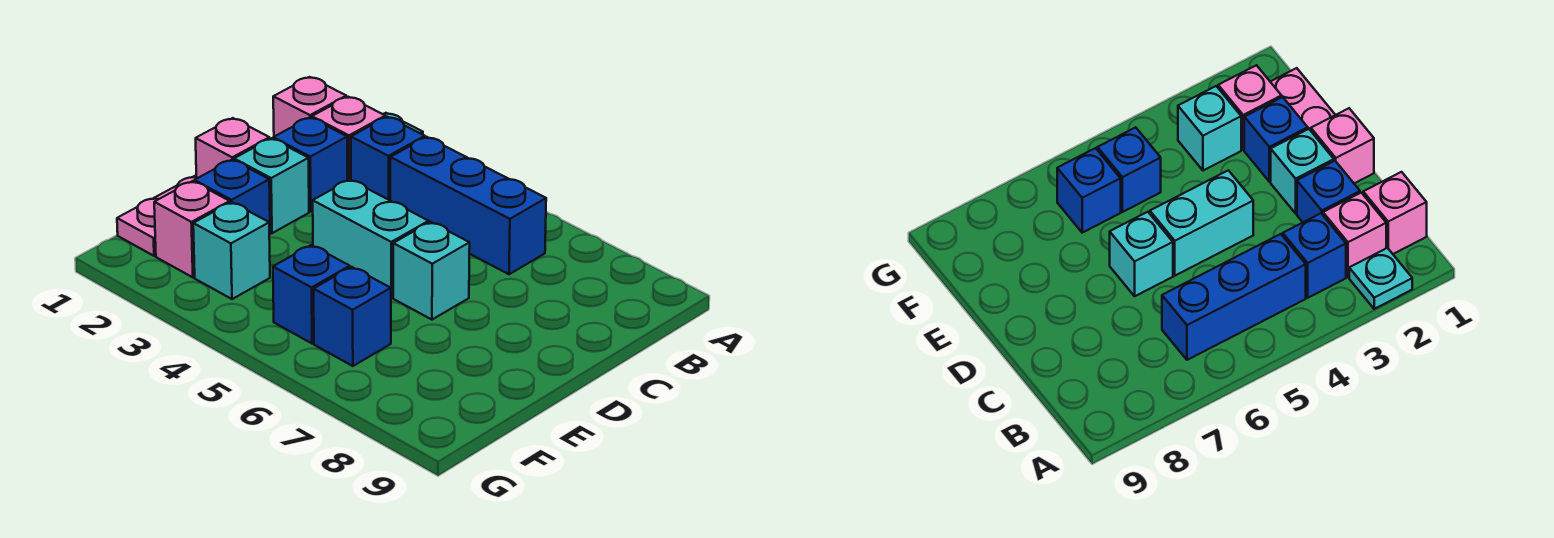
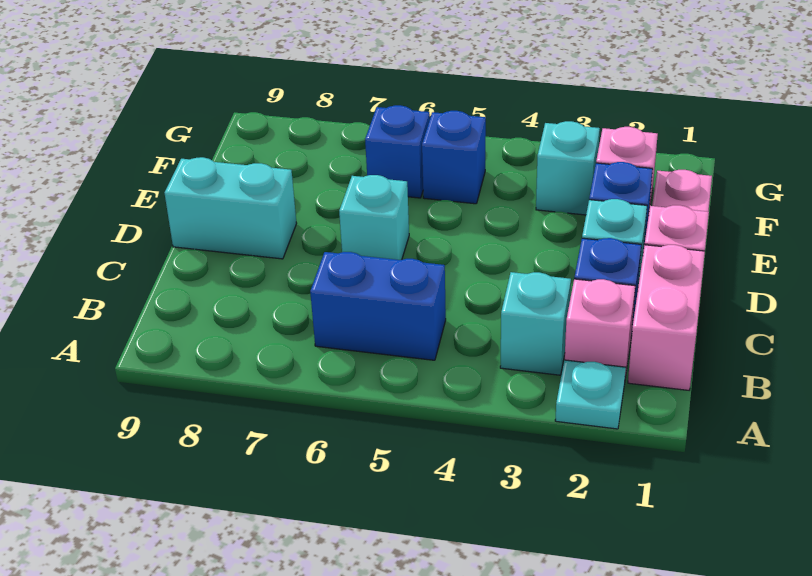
pink 1x1 brick [273,77,346,137] -> pink 1x2 brick [628,245,705,390]
blue 1x1 brick [351,117,425,200] -> cyan 1x1 brick [500,272,571,375]
blue 1x3 brick [390,137,546,274] -> blue 1x2 brick [310,252,446,360]
cyan 1x2 brick [313,180,429,297] -> cyan 1x2 brick moved to [165,157,297,259]

